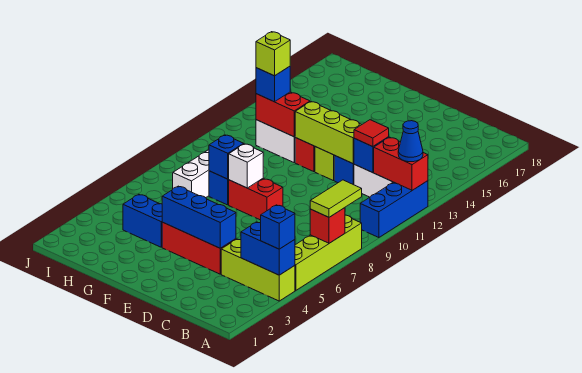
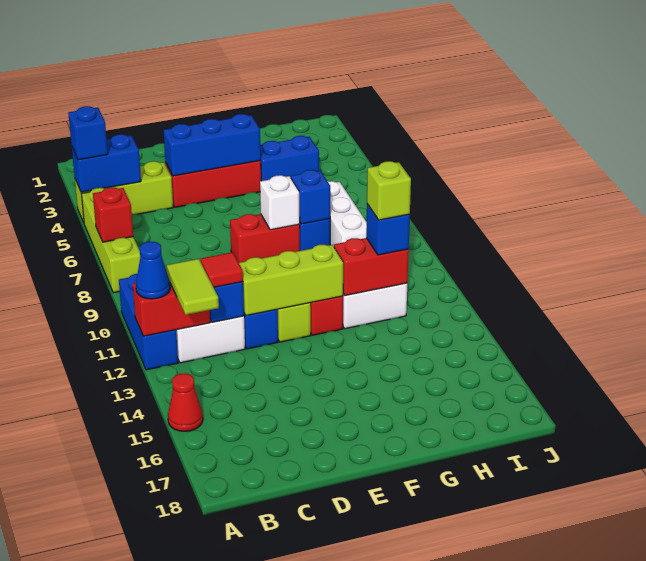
lime 1x2 tile [310,180,362,217] -> lime 1x2 tile moved to [166,259,219,315]
none -> red 1x1 cone [168,373,203,431]

